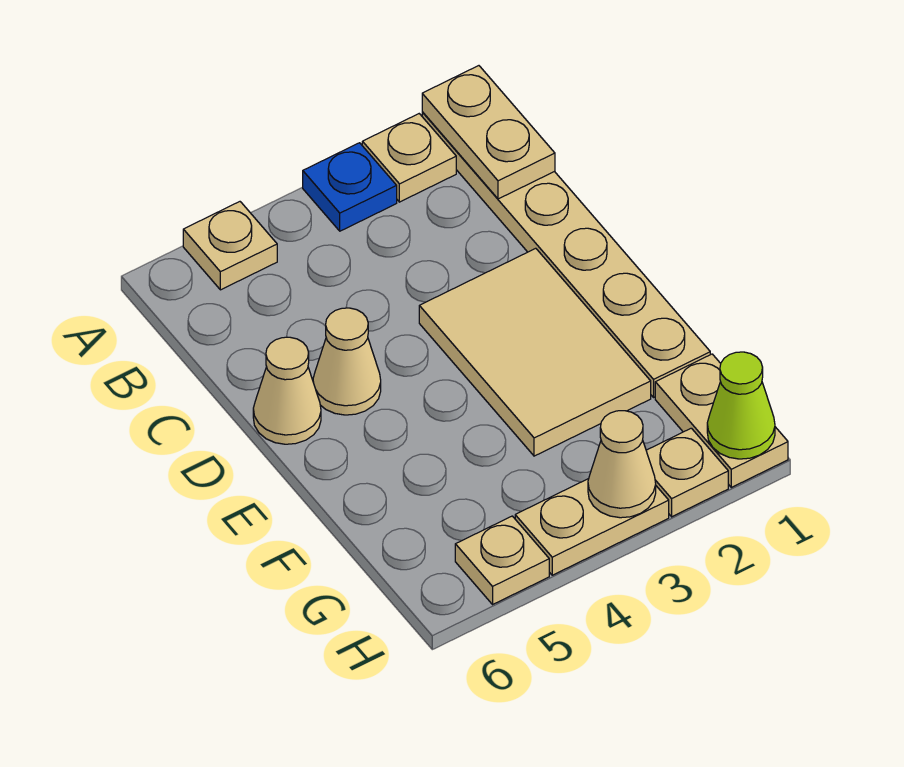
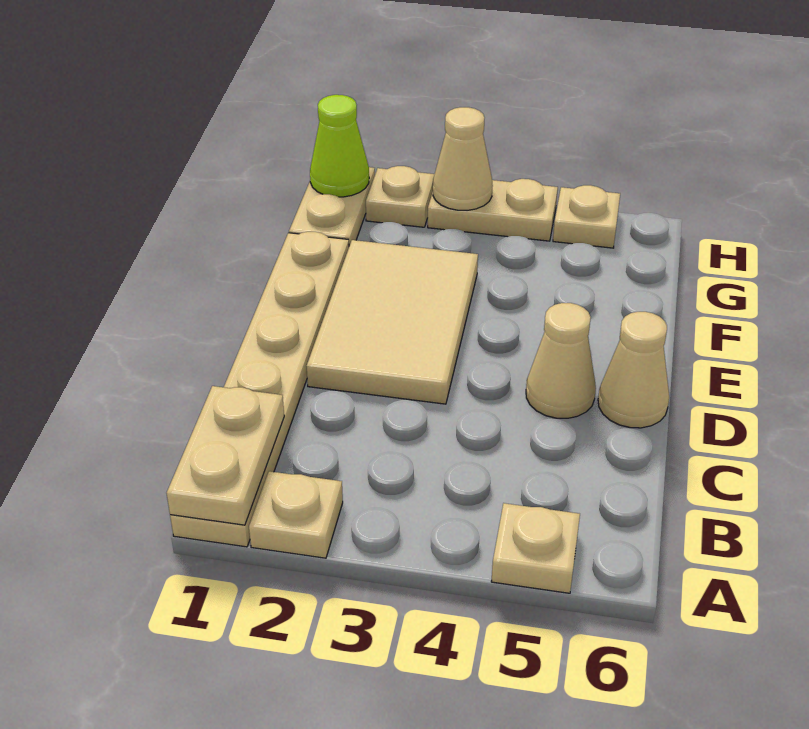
blue 1x1 plate [303,143,397,231] -> none

